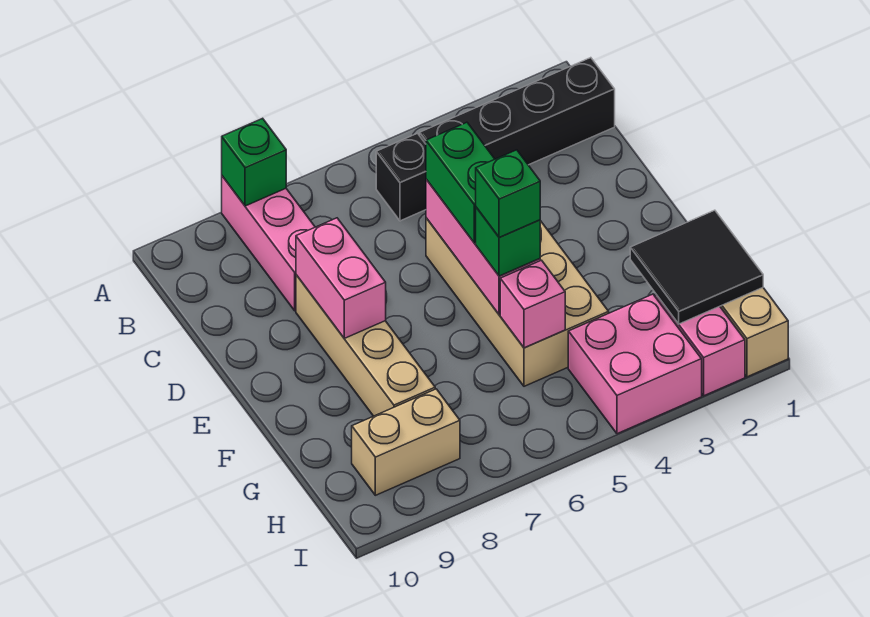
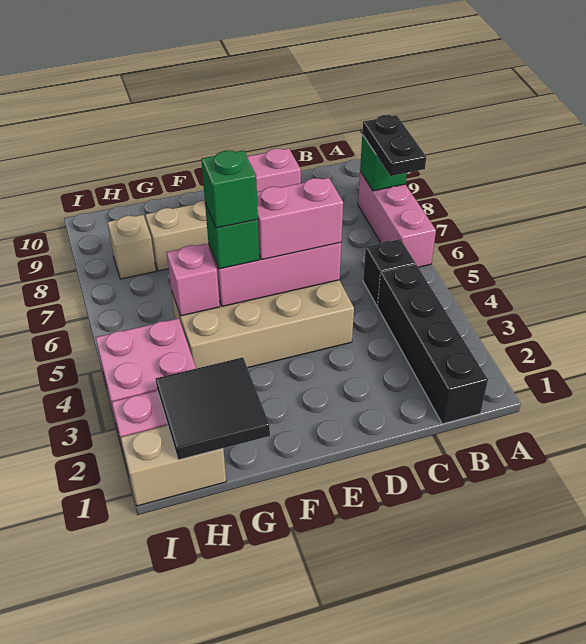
none -> black 1x2 plate [362,115,426,176]
pink 1x3 brick [222,176,315,311] -> pink 1x3 brick turned to [358,171,436,267]
green 1x2 brick [426,122,495,243] -> pink 1x2 brick [257,178,343,260]
tan 1x2 brick [352,389,460,495] -> tan 1x1 brick [107,215,156,279]

